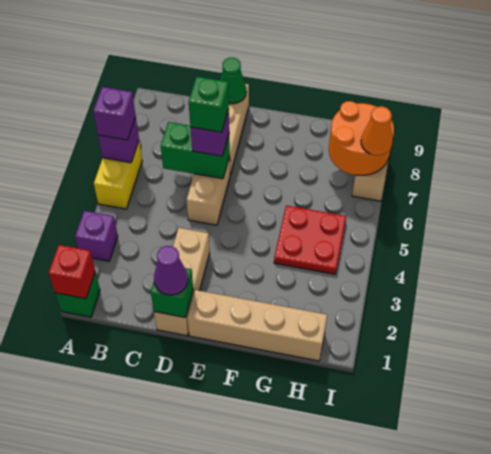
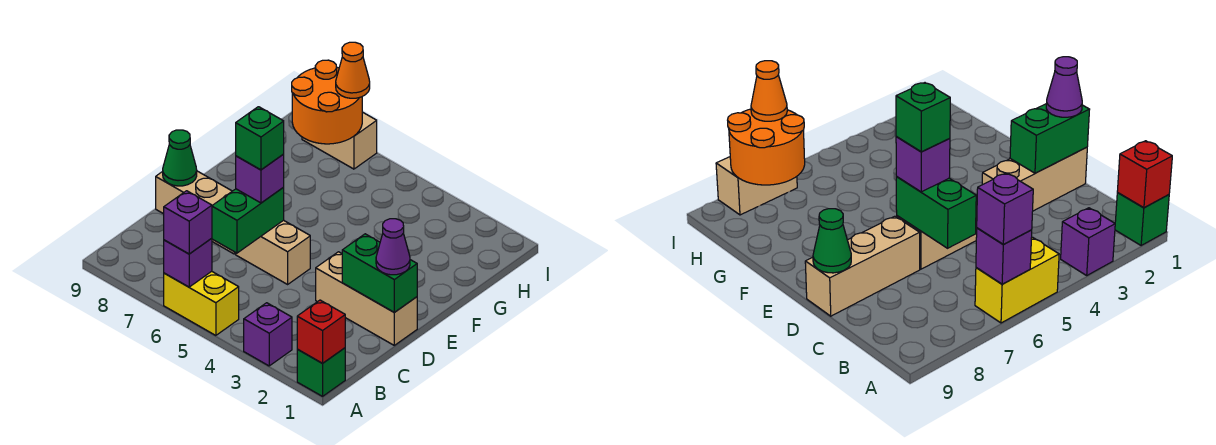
green 1x1 brick [151,268,193,318] -> green 1x2 brick [342,234,417,312]
tan 1x4 brick [187,290,327,361] -> none
red 2x2 plate [274,206,346,274] -> none

